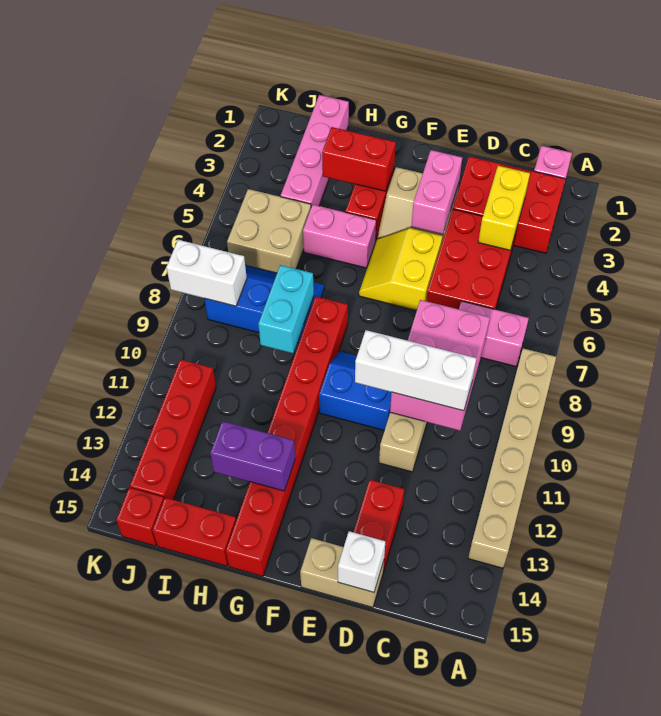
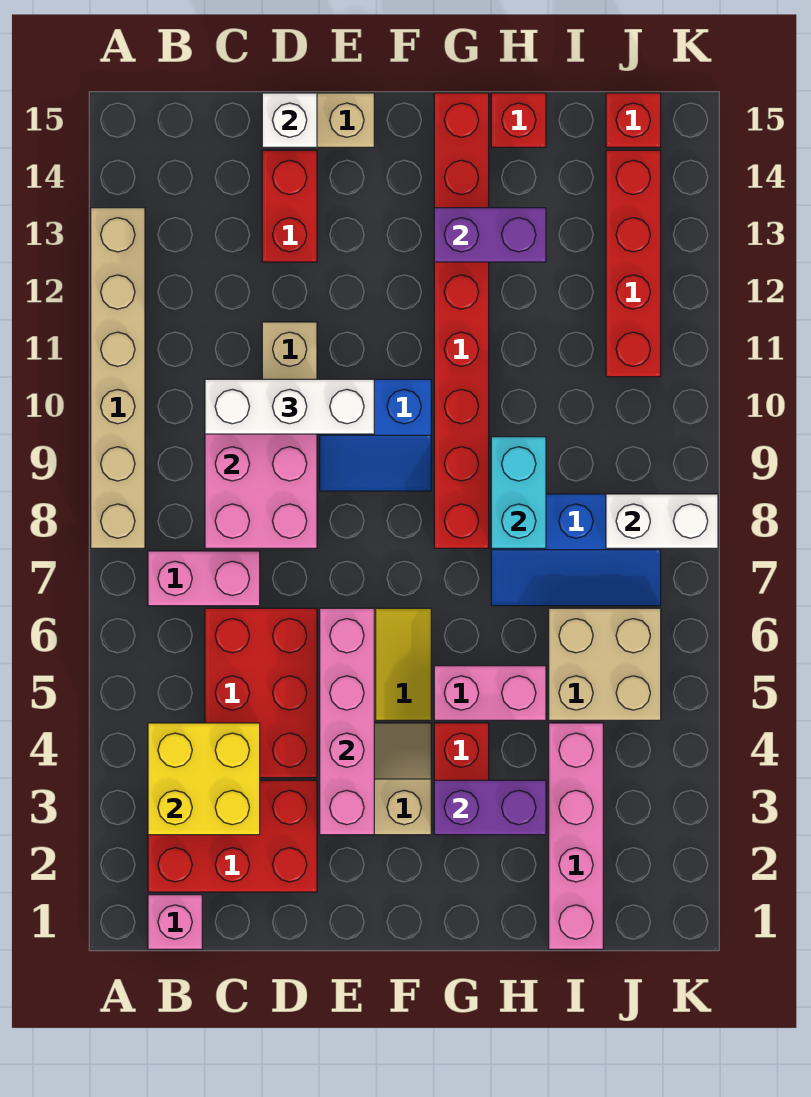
yellow 1x2 brick [478,166,530,250] -> yellow 2x2 brick [148,723,260,835]
pink 1x2 brick [411,150,462,234] -> pink 1x4 brick [320,608,374,835]
red 1x2 brick [322,127,396,191] -> purple 1x2 brick [434,780,546,835]
red 1x2 brick [153,498,236,566] -> red 1x1 brick [491,93,546,147]

